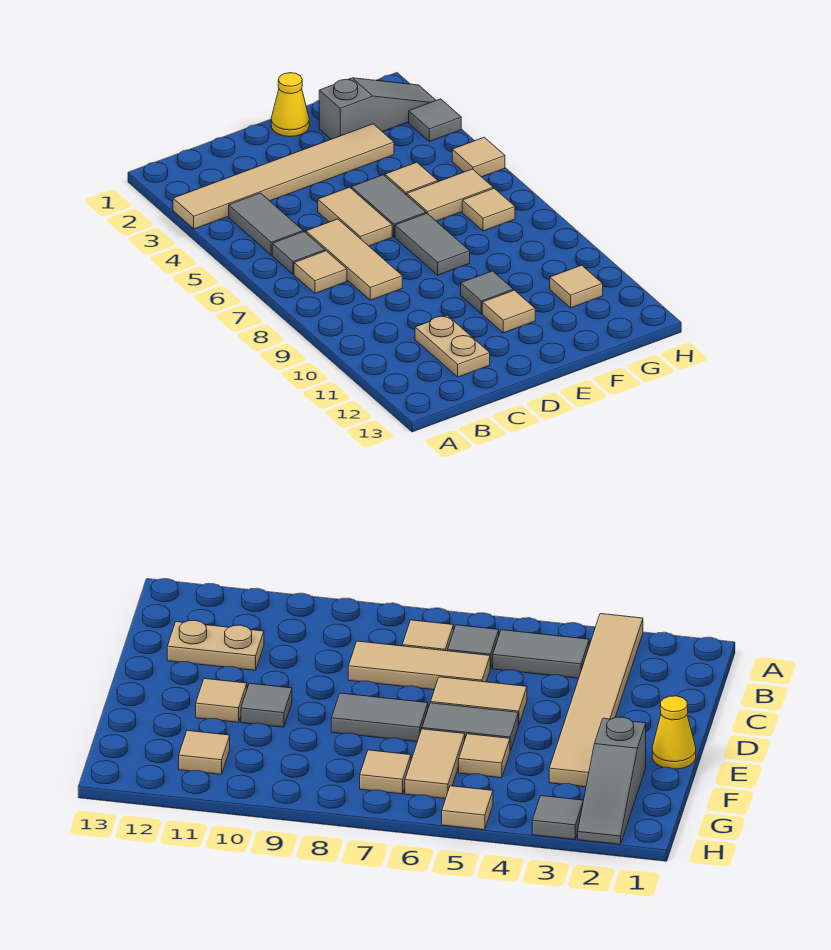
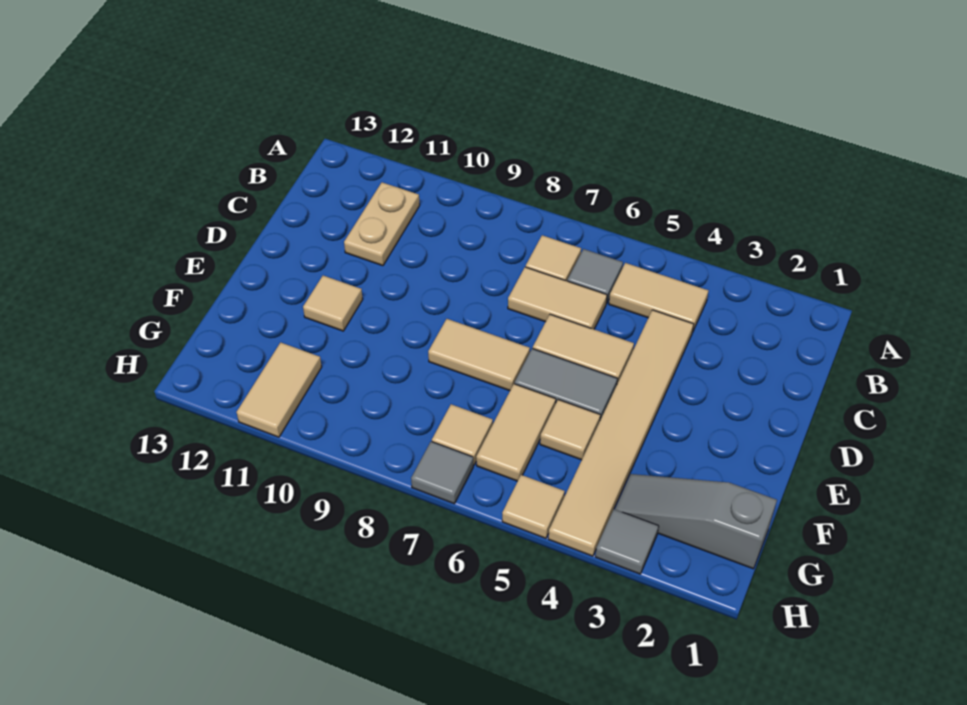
tan 1x6 tile [173,124,394,229] -> tan 1x6 tile moved to [548,310,694,556]
grey 1x2 tile [229,193,303,255] -> tan 1x2 tile [609,263,709,332]
tan 1x3 tile [306,219,402,300] -> tan 1x2 tile [508,267,607,329]
tan 1x2 plate [415,315,490,377] -> tan 1x2 plate turned to [344,182,420,266]
yellow 1x1 cone [271,73,309,137] -> none
grey 1x2 tile [395,213,470,275] -> tan 1x2 tile [428,319,530,391]
grey 1x1 tile [461,271,513,314] -> grey 1x1 tile moved to [411,442,473,504]
grey 1x3 slope [319,78,436,139] -> grey 1x3 slope turned to [615,474,777,569]
tan 1x1 tile [550,265,603,308] -> tan 1x2 tile [237,342,322,437]

